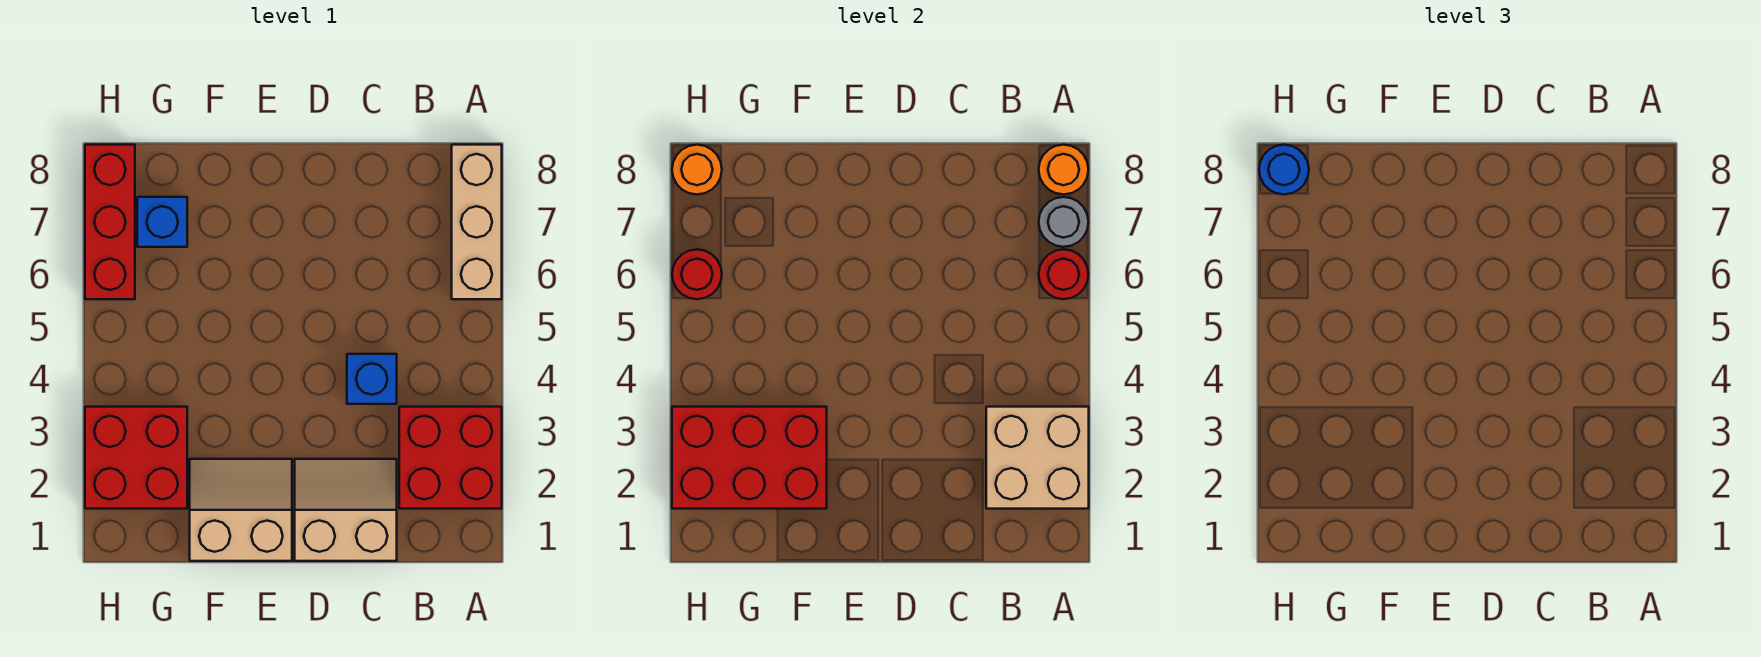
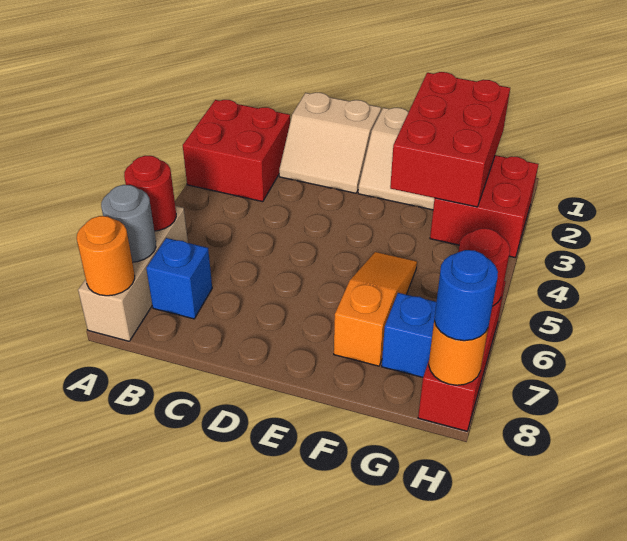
tan 2x2 brick [986,407,1089,509] -> none
blue 1x1 brick [347,354,397,404] -> blue 1x1 brick moved to [146,238,212,319]
red 2x3 brick [672,407,827,509] -> red 2x3 brick turned to [390,72,510,207]
none -> orange 1x3 slope [334,252,417,366]

